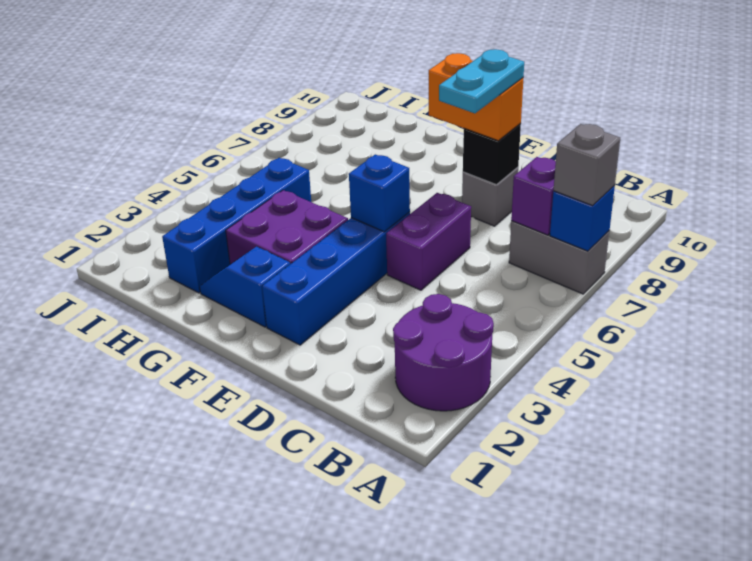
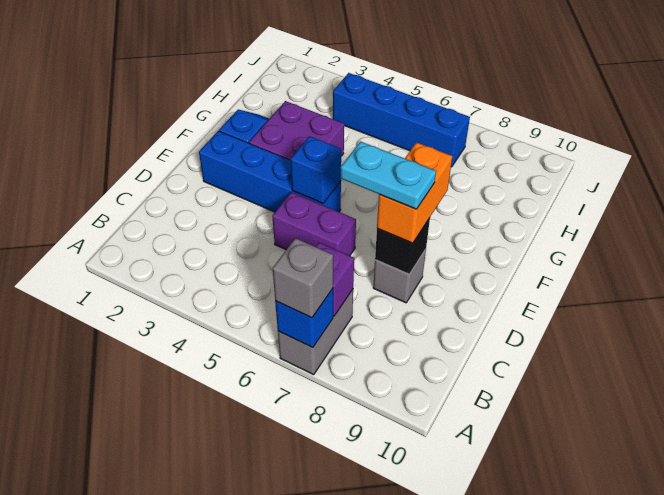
purple 2x2 round brick [393,294,494,411] -> none
blue 1x4 brick [162,158,311,293] -> blue 1x4 brick moved to [333,73,470,167]

